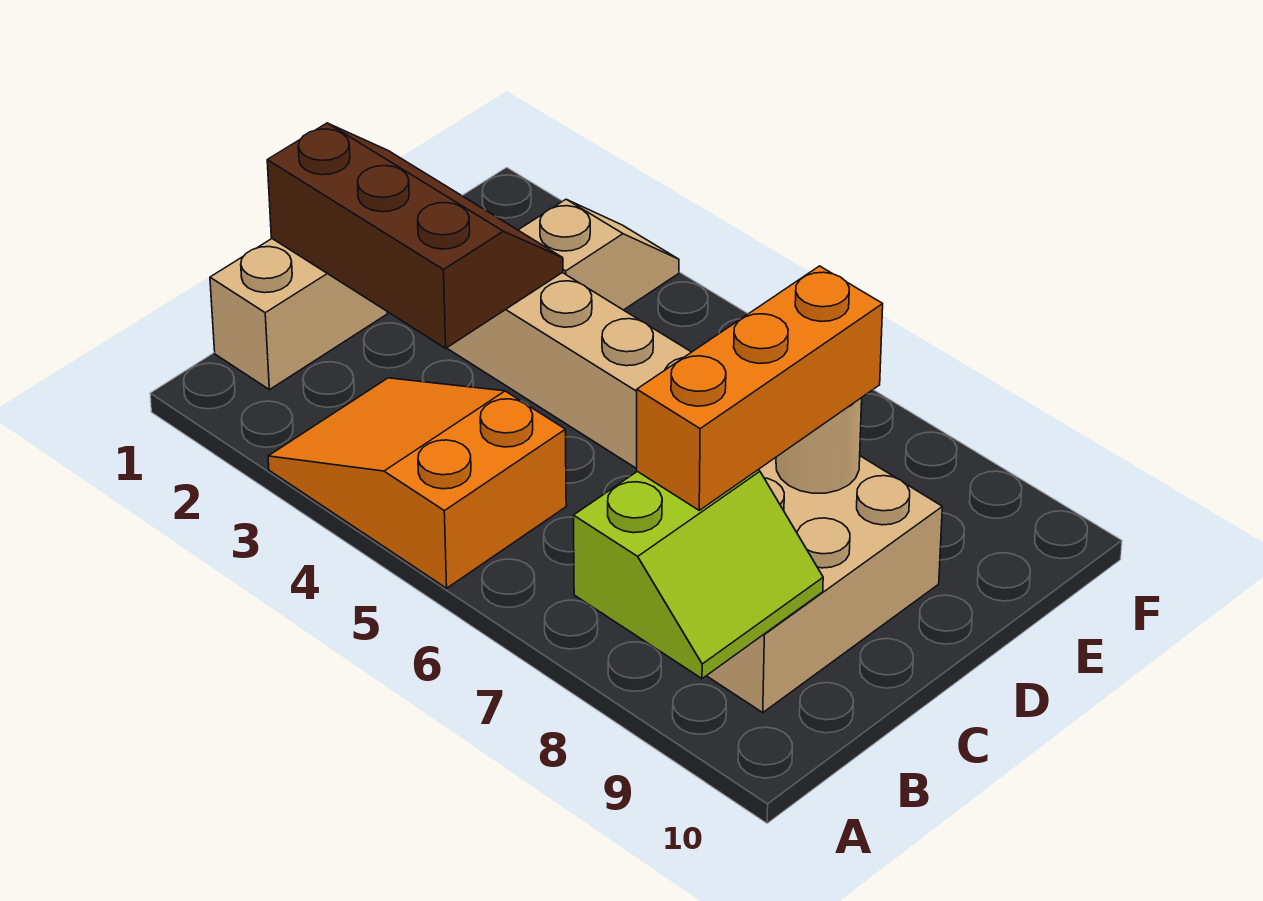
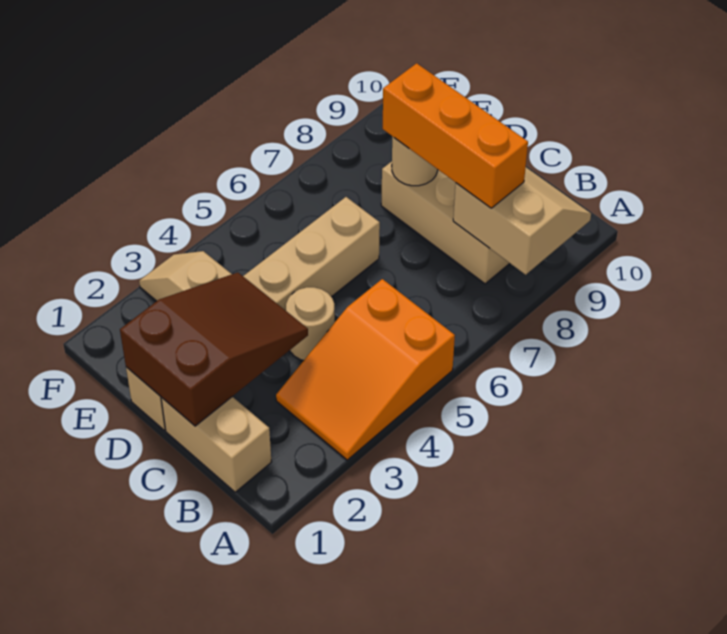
lime 2x2 slope [574,470,823,679] -> tan 2x2 slope [453,168,591,275]
brown 2x3 slope [267,123,563,348] -> brown 2x3 slope turned to [120,273,308,426]
none -> tan 1x1 round brick [286,287,335,361]

